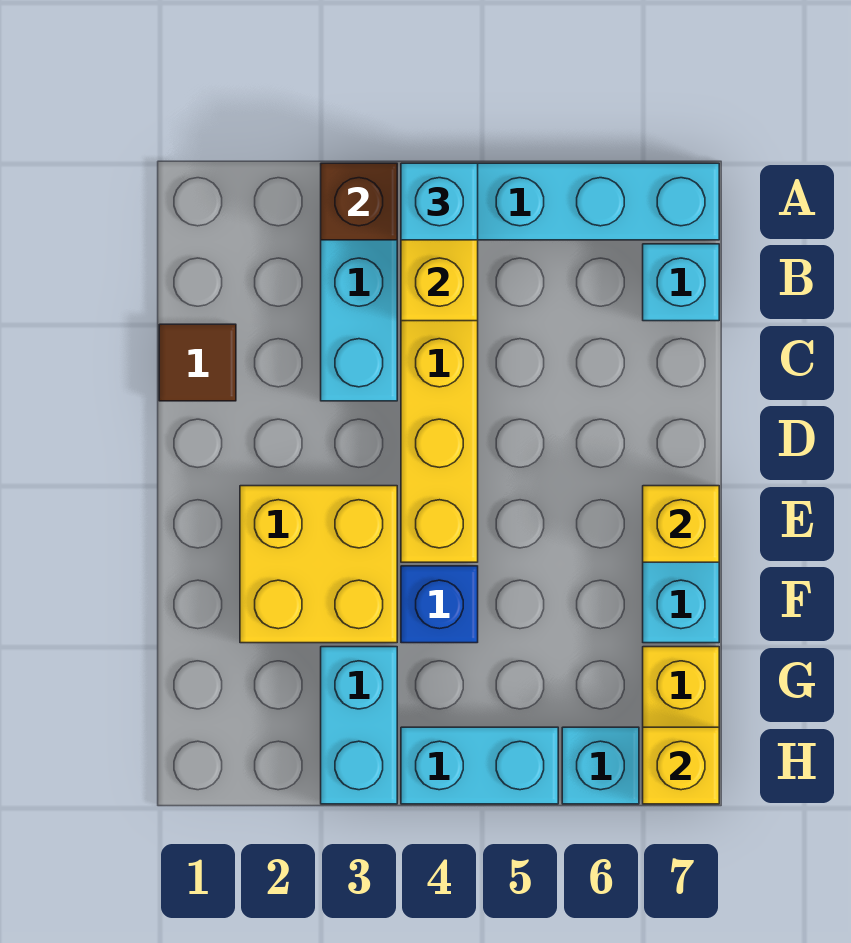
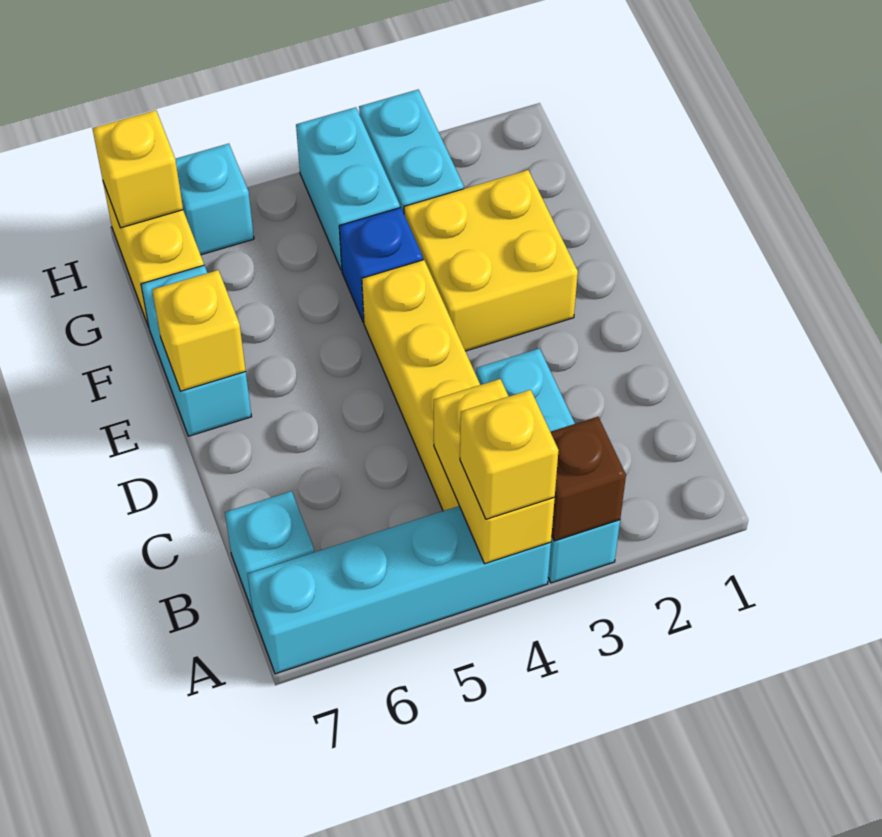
cyan 1x1 brick [401,163,478,240] -> yellow 1x1 brick [460,390,559,519]
brown 1x1 tile [159,324,236,401] -> none
cyan 1x2 brick [401,727,558,804] -> cyan 1x2 brick turned to [296,107,400,270]

